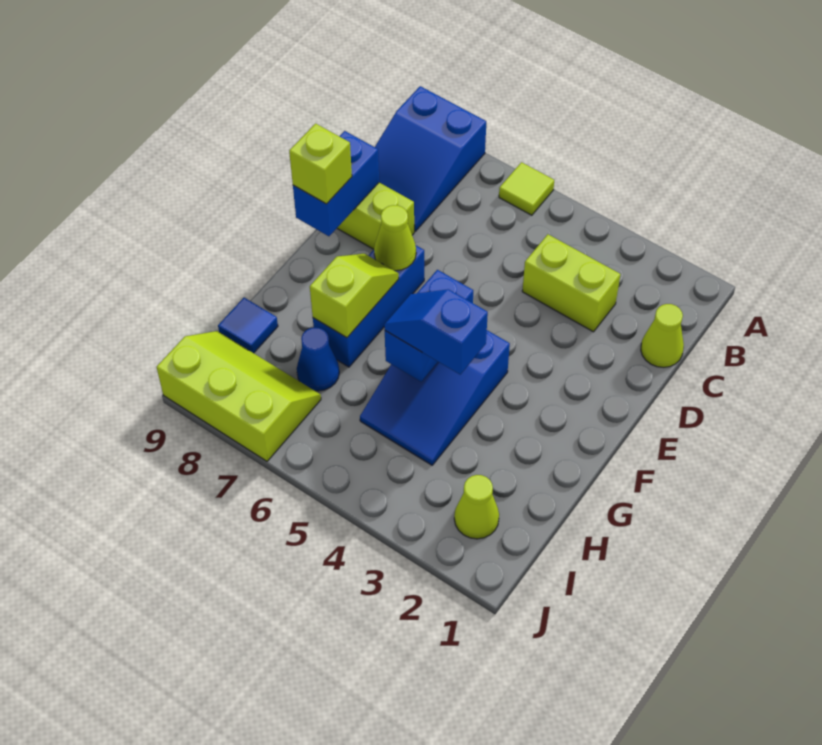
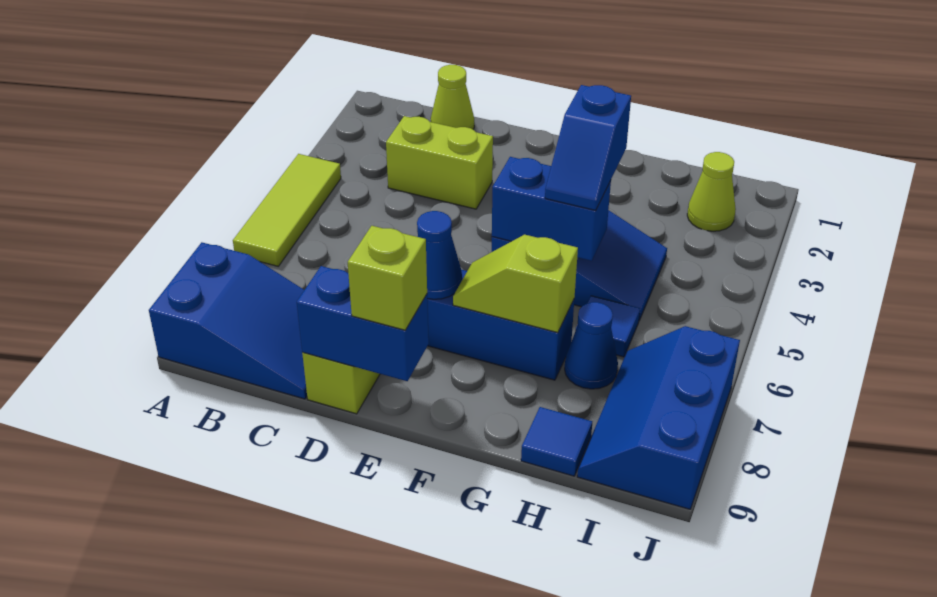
lime 1x1 tile [499,162,554,215] -> lime 1x3 tile [233,154,341,266]
lime 1x2 brick [522,234,620,332] -> lime 1x2 brick turned to [386,116,493,209]
lime 1x1 cone [374,205,416,271] -> blue 1x1 cone [417,211,462,299]
none -> blue 1x1 tile [575,296,640,357]
lime 2x3 slope [157,331,321,461] -> blue 2x3 slope [577,326,740,509]

